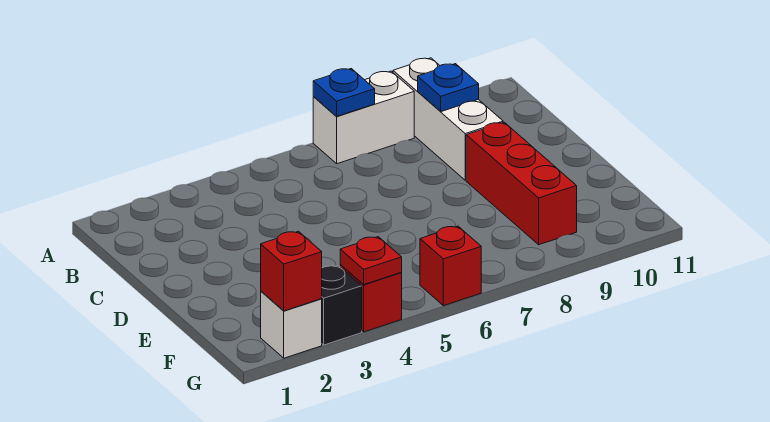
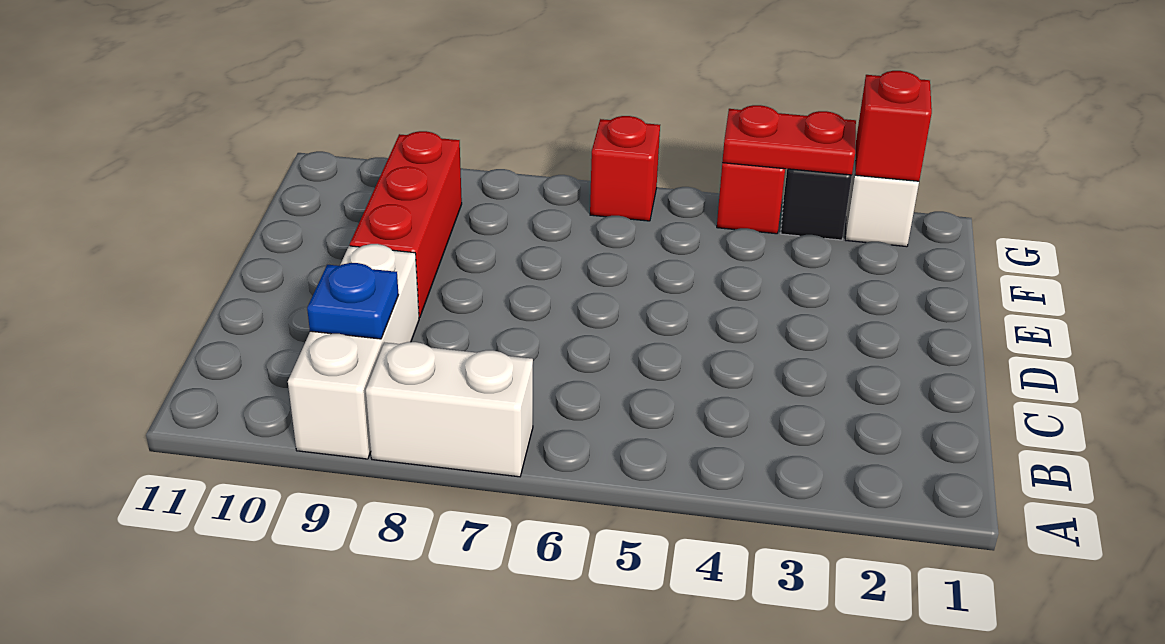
blue 1x1 plate [313,69,375,116] -> none
red 1x1 plate [340,237,402,284] -> red 1x2 plate [722,105,856,175]

